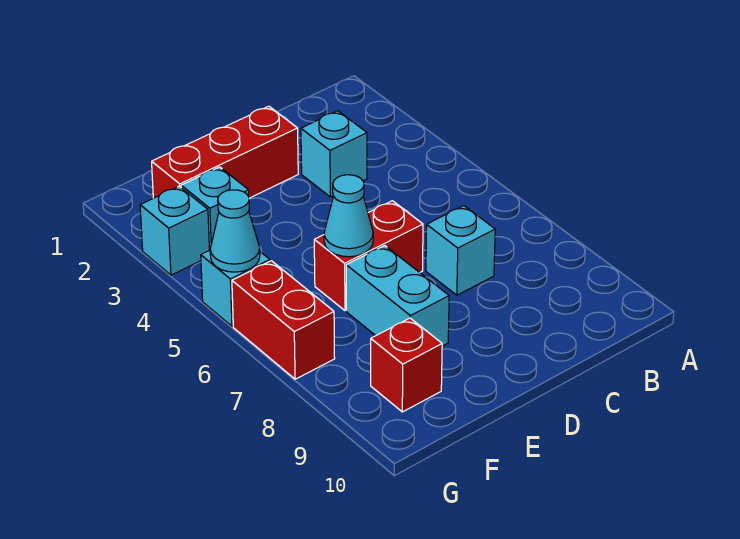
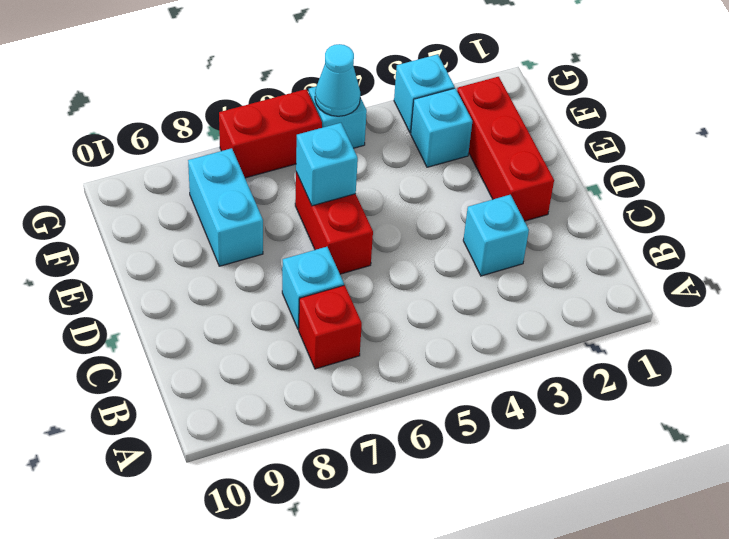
cyan 1x1 cone [324,175,373,257] -> cyan 1x1 brick [296,123,358,206]
cyan 1x2 brick [346,246,449,346] -> cyan 1x2 brick turned to [188,148,263,266]
red 1x1 brick [371,318,442,412] -> red 1x1 brick moved to [299,285,362,369]

